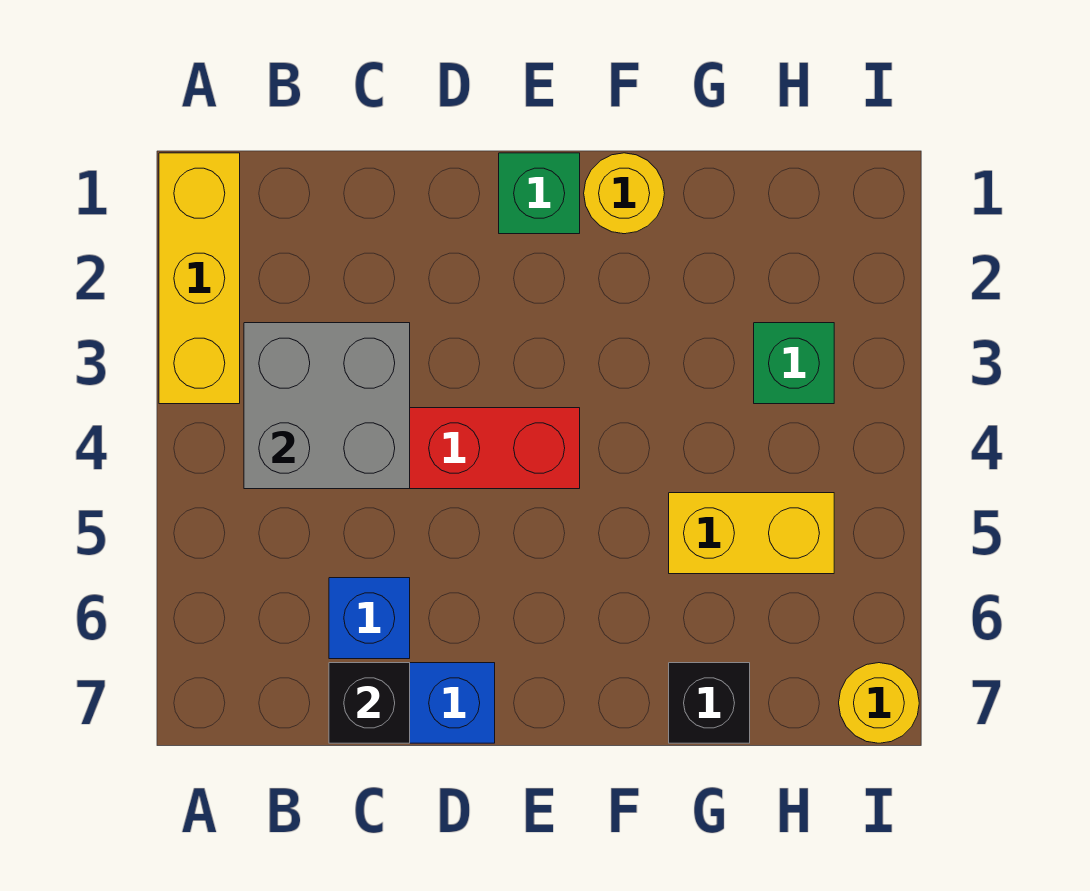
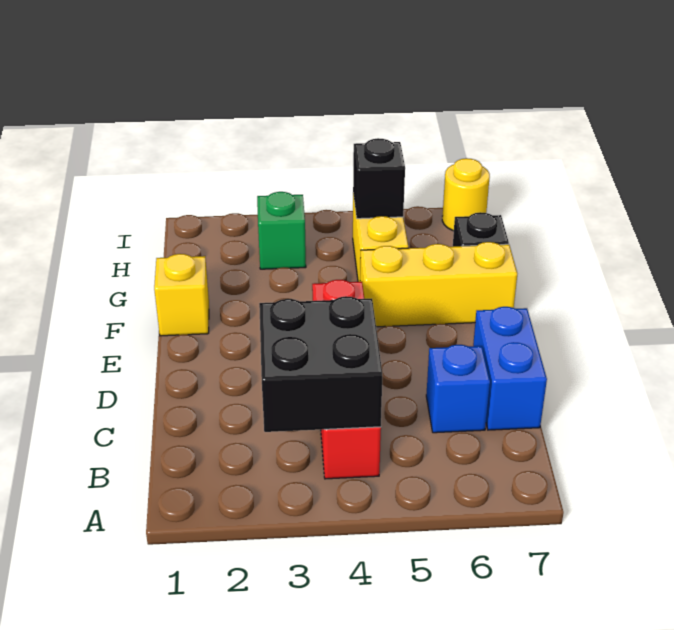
yellow 1x3 brick [159,153,240,404] -> yellow 1x3 brick moved to [360,242,517,327]
grey 2x2 brick [244,323,410,489] -> black 2x2 brick [259,296,382,432]
black 1x1 brick [329,663,410,743] -> black 1x1 brick moved to [353,138,405,219]
green 1x1 brick [499,153,580,234] -> none
yellow 1x1 round brick [584,153,665,234] -> yellow 1x1 brick [154,254,209,336]

